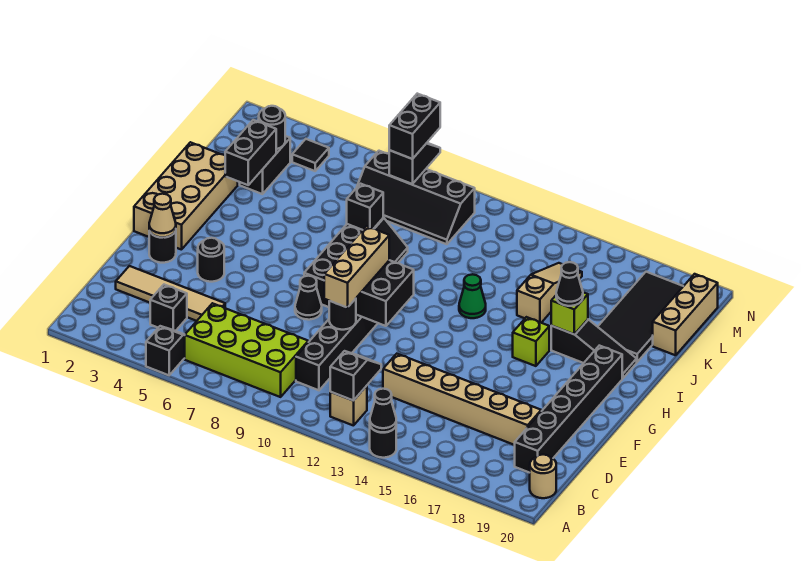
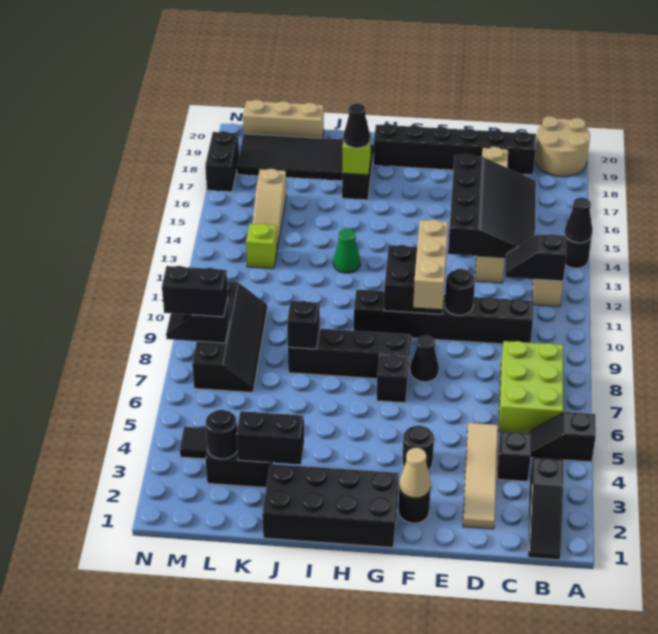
none -> black 1x3 slope [528,458,563,560]
lime 2x4 brick [185,303,308,397] -> lime 2x3 brick [499,341,563,433]
tan 1x1 round brick [530,454,556,498] -> tan 2x2 round brick [535,116,590,176]
none -> black 3x4 slope [448,154,536,258]
tan 1x3 brick [324,226,389,308] -> tan 1x3 brick turned to [413,220,448,309]
tan 2x4 brick [134,142,238,250] -> black 2x4 brick [262,464,399,548]
none -> black 1x1 brick [377,355,409,403]
lime 1x1 brick [513,317,549,366] -> lime 1x1 brick moved to [246,223,277,269]
tan 1x3 slope [517,263,582,323] -> tan 1x3 slope turned to [253,169,286,248]
none -> black 1x2 brick [205,131,239,192]

